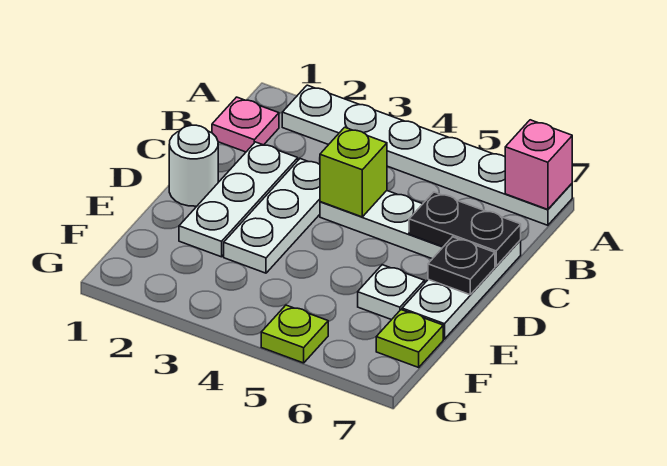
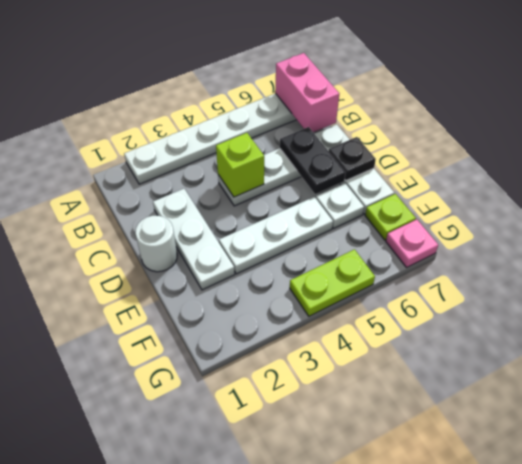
pink 1x1 brick [505,120,572,209] -> pink 1x2 brick [275,53,339,132]
pink 1x1 plate [212,97,279,152] -> pink 1x1 plate moved to [386,220,438,267]
white 1x3 plate [224,159,320,273] -> white 1x3 plate turned to [219,197,333,274]
black 1x2 plate [409,192,521,266] -> black 1x2 plate turned to [280,127,345,194]
lime 1x1 plate [261,305,328,363] -> lime 1x2 plate [290,249,375,316]

